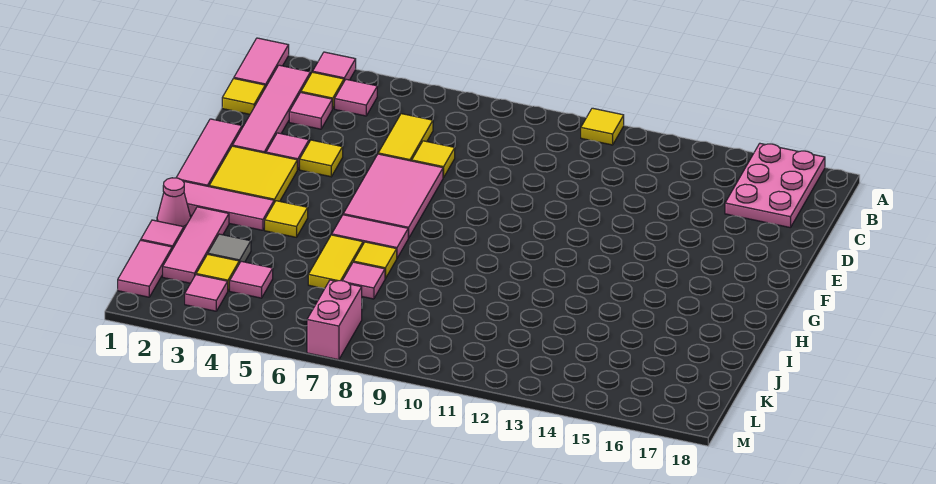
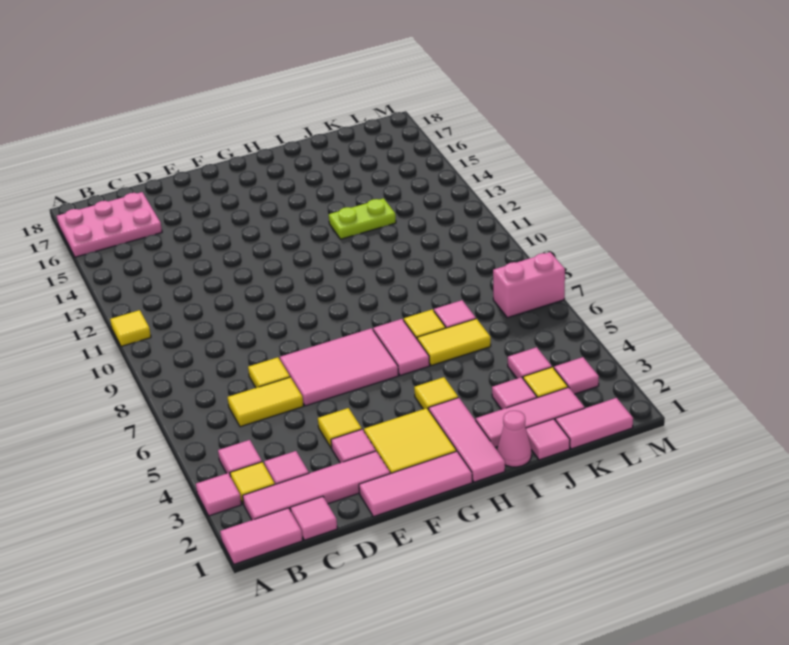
yellow 1x1 tile [222,78,265,114] -> pink 1x1 tile [290,496,337,540]
none -> lime 1x2 plate [329,198,396,239]
grey 1x1 tile [208,234,251,263] -> pink 1x1 tile [492,377,537,409]

